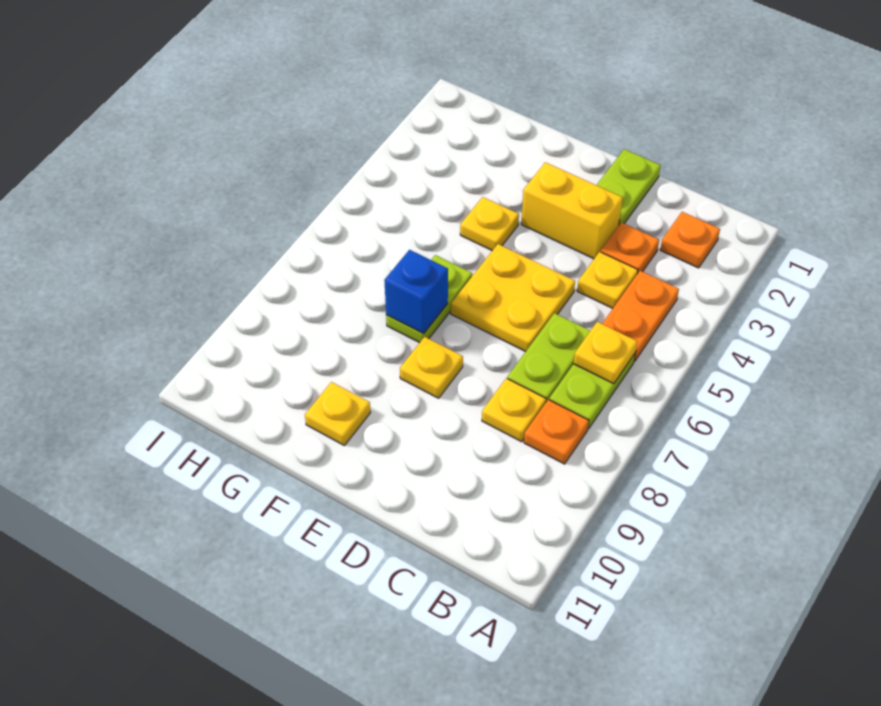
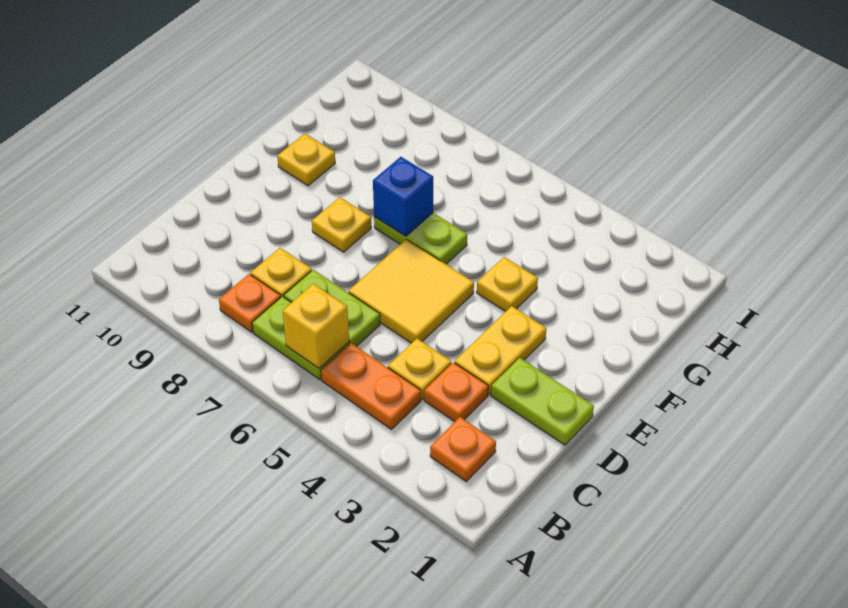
yellow 1x1 plate [573,322,637,384] -> yellow 1x1 brick [283,284,349,368]
yellow 1x2 brick [521,162,623,259] -> yellow 1x2 plate [455,306,546,395]
yellow 2x2 plate [451,244,575,352] -> yellow 2x2 tile [349,239,474,343]

